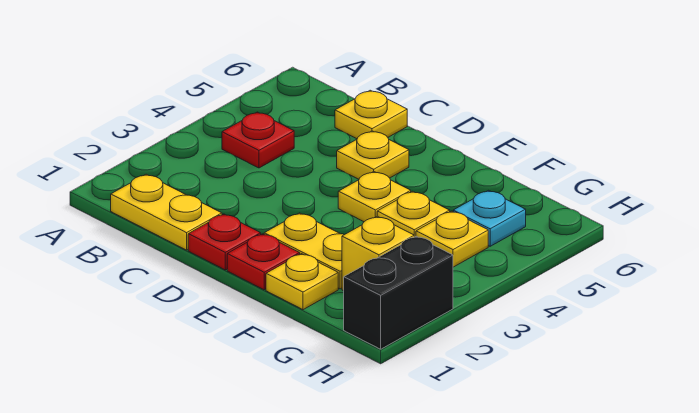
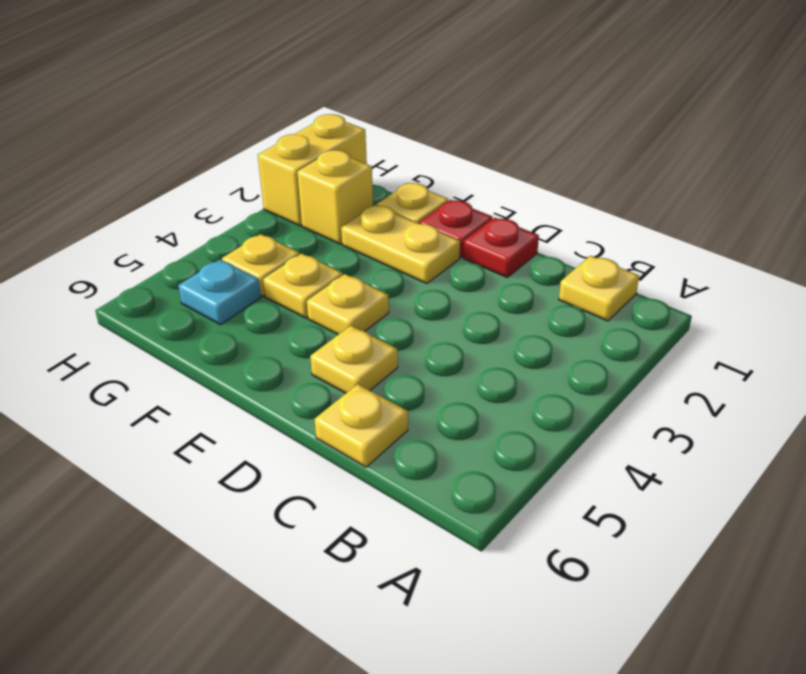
yellow 1x2 plate [111,174,222,250] -> yellow 1x1 plate [559,256,639,321]
red 1x1 plate [222,112,294,168] -> none
black 1x2 brick [344,236,453,349] -> yellow 1x2 brick [258,114,367,226]

